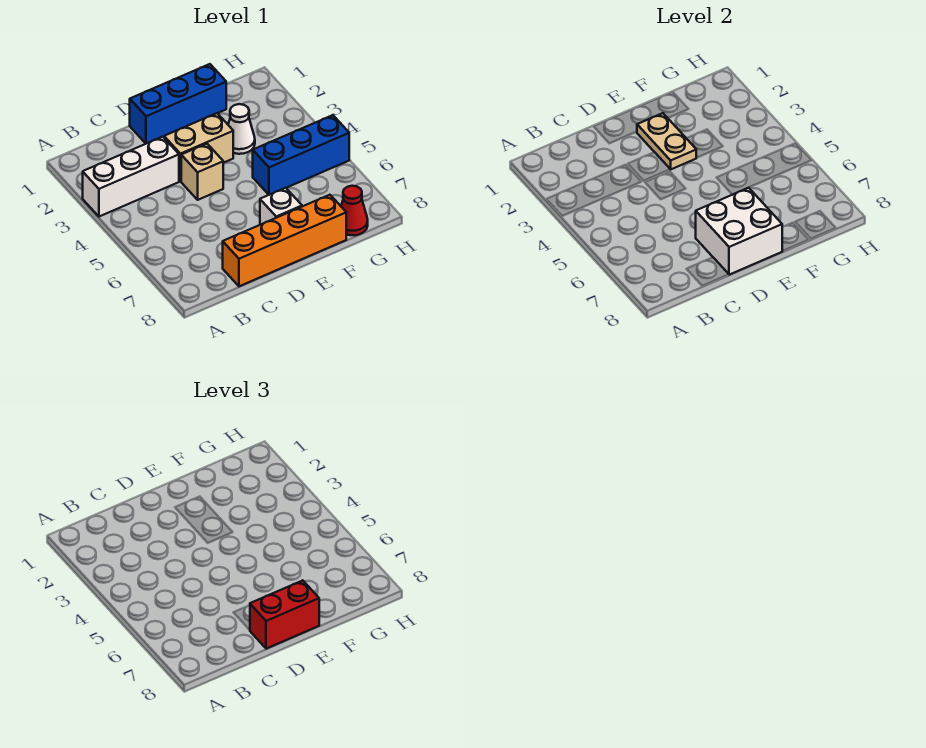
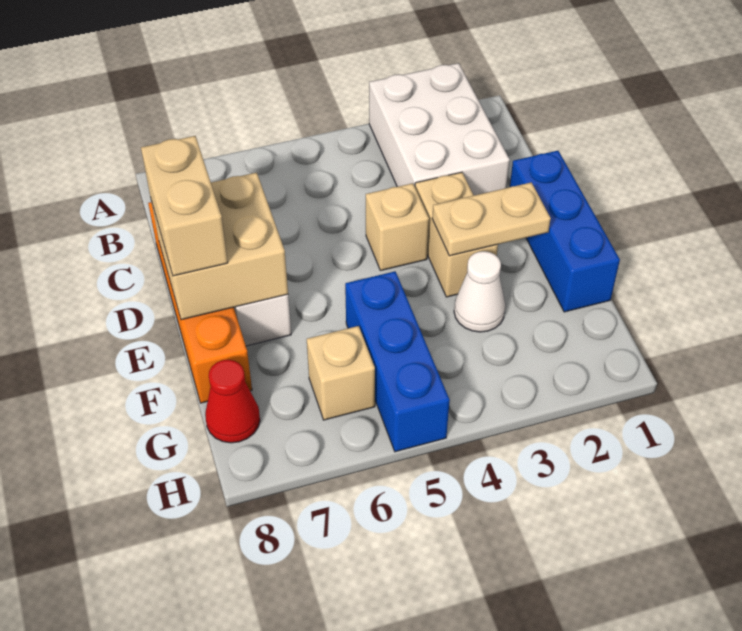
white 1x3 brick [83,137,179,217] -> white 2x3 brick [369,63,510,195]
white 2x2 brick [696,188,782,275] -> tan 2x2 brick [151,173,288,320]
red 1x2 brick [250,580,319,649] -> tan 1x2 brick [141,136,228,276]
none -> tan 1x1 brick [307,326,375,420]

